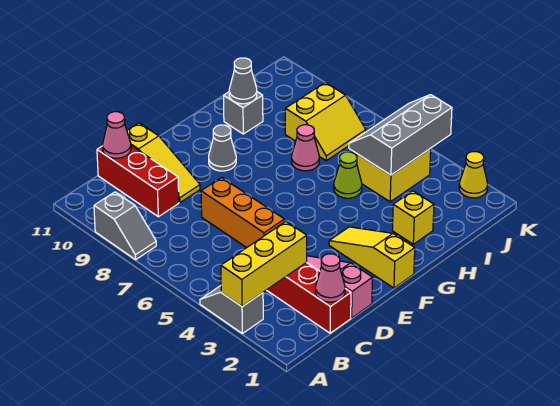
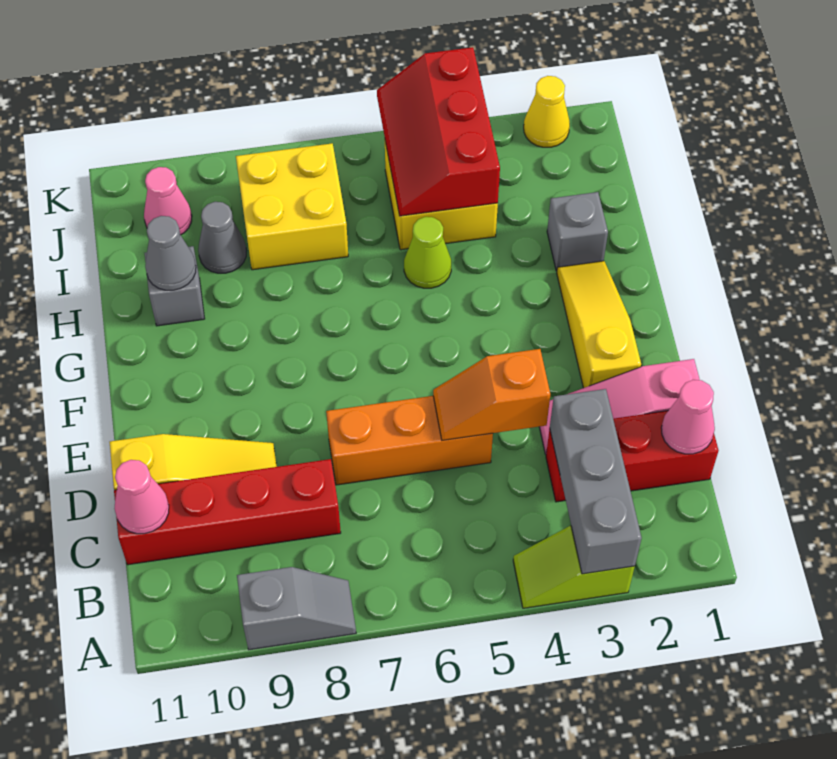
grey 1x2 slope [200,286,263,333] -> lime 1x2 slope [513,526,635,608]
yellow 1x3 brick [221,222,307,307] -> grey 1x3 brick [550,389,642,574]
red 1x3 brick [97,146,179,217] -> red 1x4 brick [114,459,341,565]
none -> orange 1x2 slope [433,349,550,440]
yellow 1x3 slope [329,227,415,288] -> yellow 1x3 slope turned to [557,261,641,388]
grey 1x1 cone [209,125,236,171] -> grey 1x1 cone moved to [198,202,246,273]
yellow 1x1 brick [392,191,434,244] -> grey 1x1 brick [547,192,608,271]
pink 1x1 cone [292,125,319,171] -> pink 1x1 cone moved to [144,167,192,235]
grey 2x3 slope [349,95,452,175] -> red 2x3 slope [377,47,500,216]
yellow 2x2 slope [285,83,366,161] -> yellow 2x2 brick [236,144,348,270]

